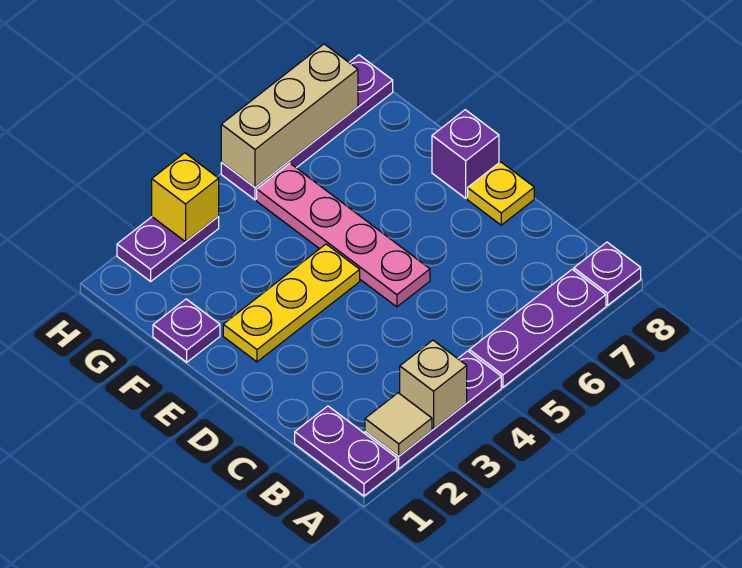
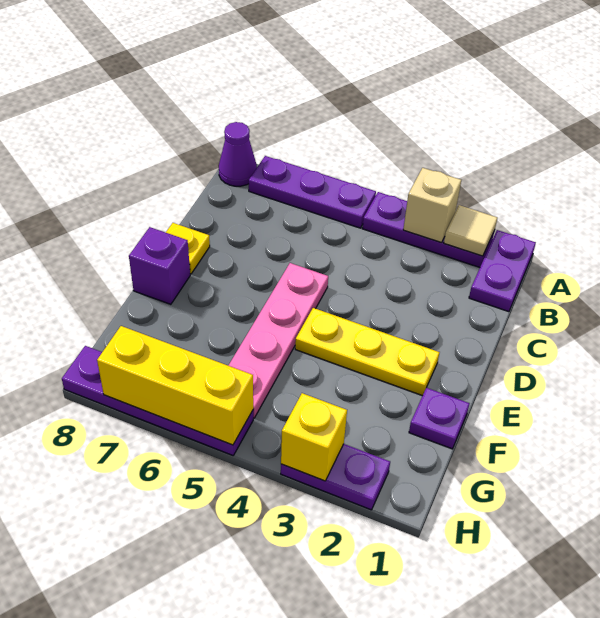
purple 1x1 plate [574,242,641,305] -> purple 1x1 cone [219,122,257,186]
tan 1x3 brick [221,44,358,187] -> yellow 1x3 brick [97,326,253,445]

